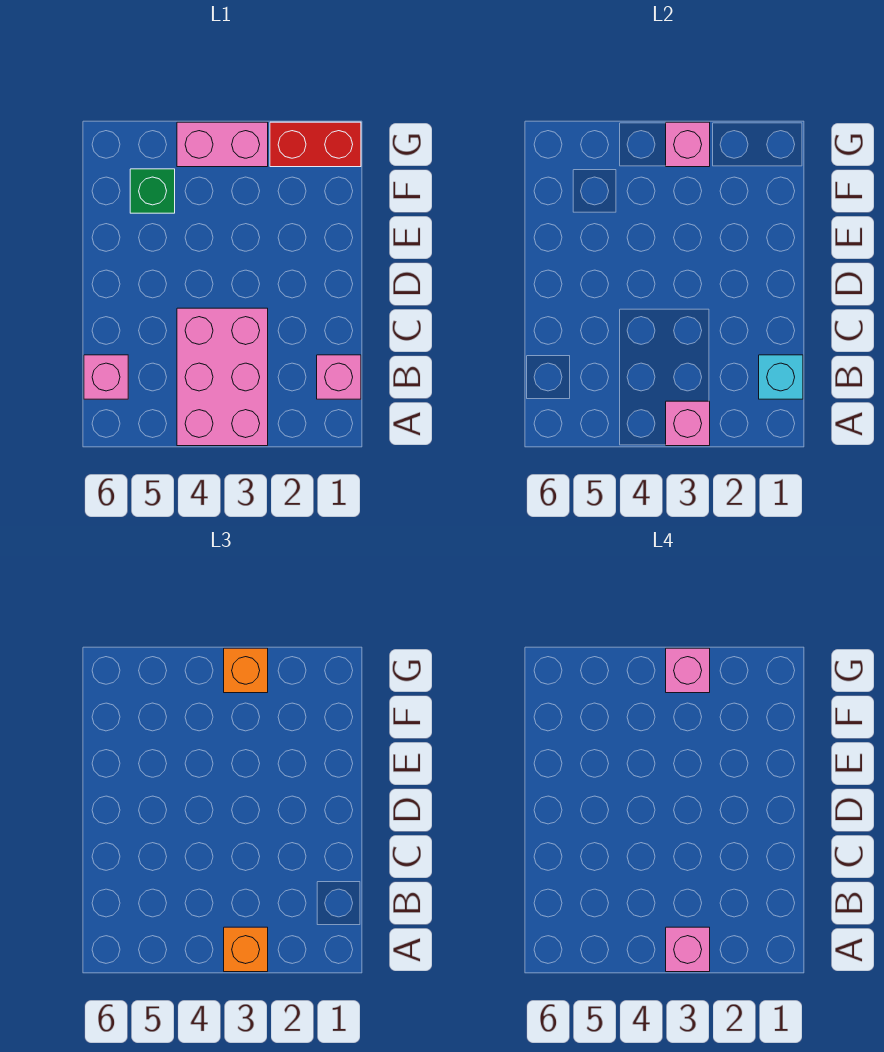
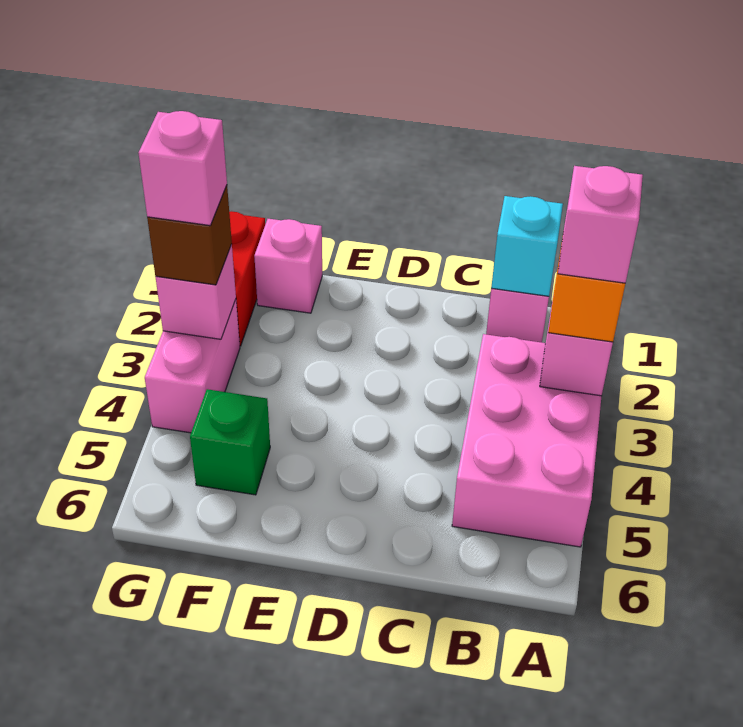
pink 2x3 brick [177,308,268,446] -> pink 2x3 brick turned to [452,334,601,547]
pink 1x1 brick [84,355,128,399] -> pink 1x1 brick moved to [254,219,322,313]
orange 1x1 brick [224,648,268,693] -> brown 1x1 brick [147,186,232,285]

